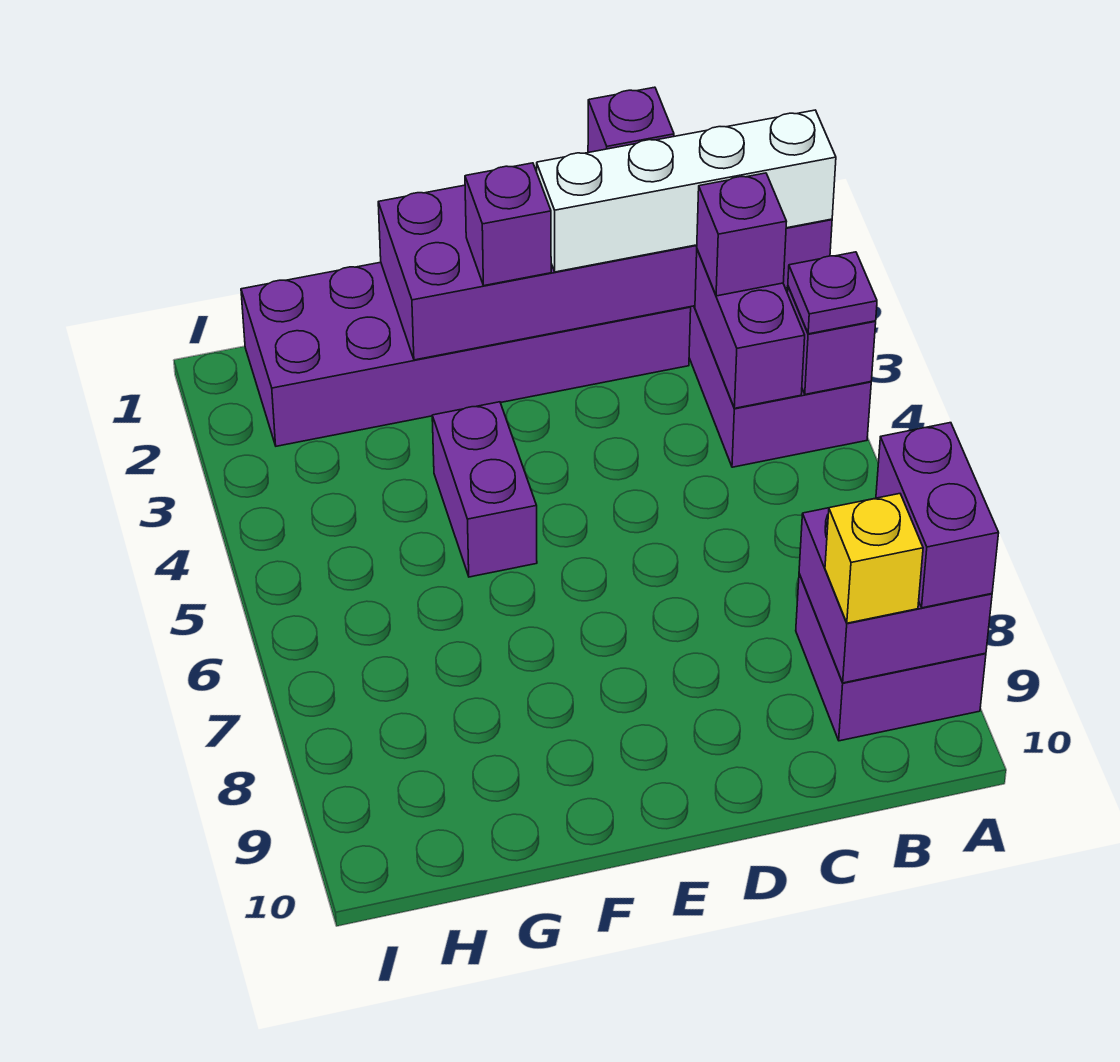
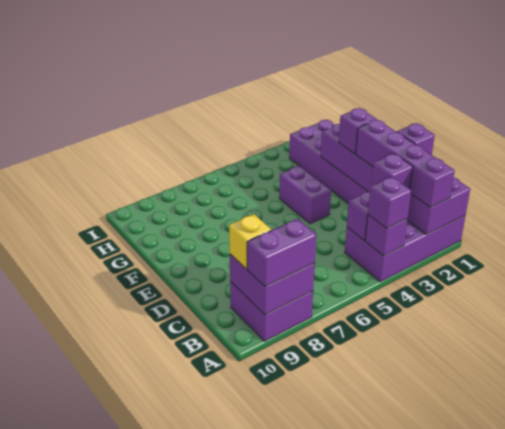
white 1x4 brick [537,110,836,272] -> purple 1x4 brick [356,120,455,207]
purple 1x1 plate [788,252,877,334] -> purple 1x1 brick [368,177,411,229]
purple 1x2 brick [432,402,537,577] -> purple 1x2 brick turned to [279,166,331,224]

